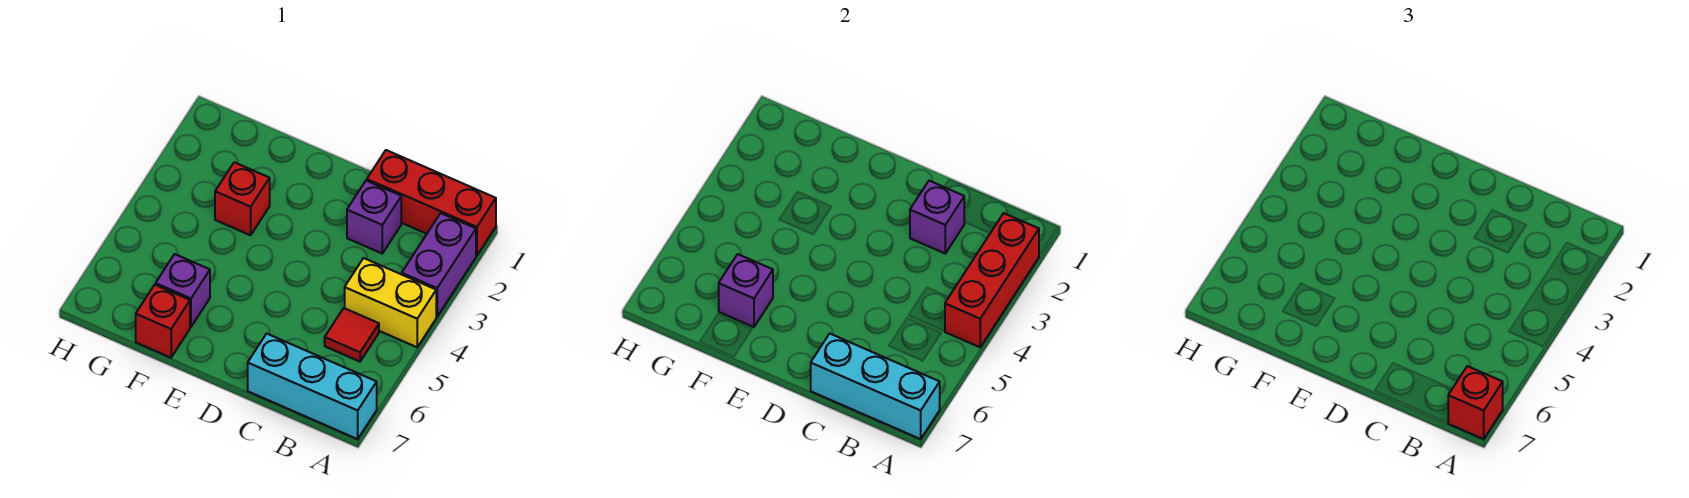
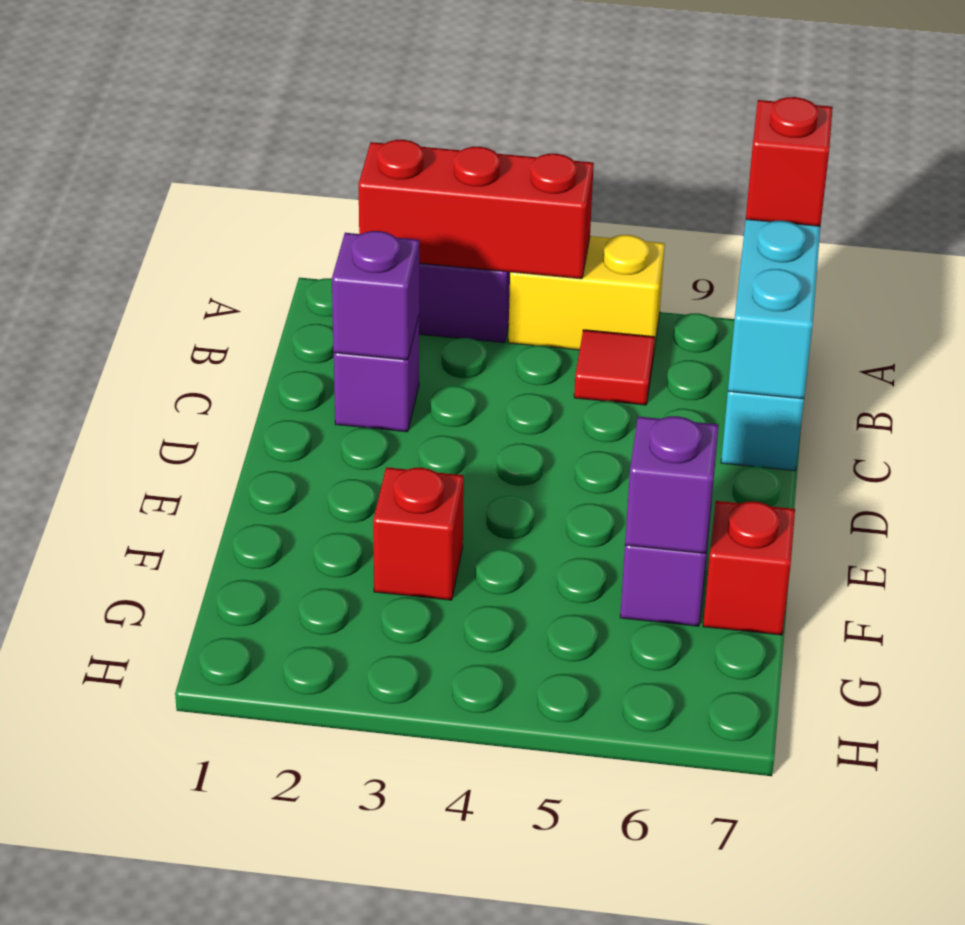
red 1x3 brick [367,150,496,256] -> none
yellow 1x2 brick [345,258,436,347] -> yellow 1x2 brick turned to [508,235,665,356]

